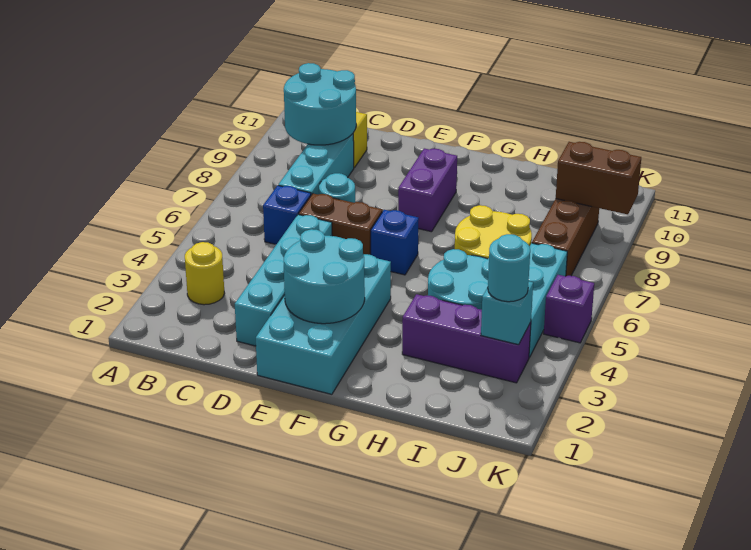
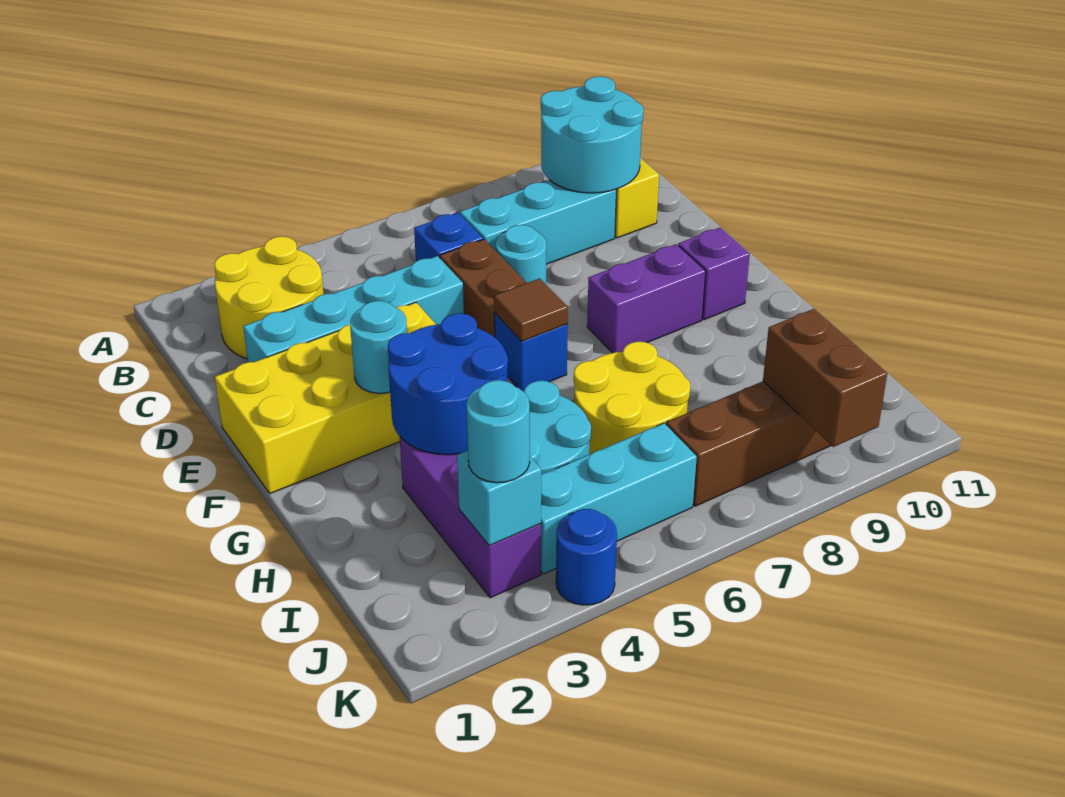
yellow 1x1 round brick [185,242,225,305] -> yellow 2x2 round brick [214,237,324,359]
cyan 2x4 brick [256,254,391,394] -> yellow 2x4 brick [215,302,436,493]
cyan 2x2 round brick [284,229,365,324] -> cyan 1x1 round brick [350,301,407,393]
none -> brown 1x1 tile [494,278,568,341]
none -> blue 2x2 round brick [388,313,508,455]
none -> blue 1x1 round brick [556,509,617,605]
purple 1x1 brick [544,275,594,343] -> purple 1x1 brick moved to [678,228,750,320]

